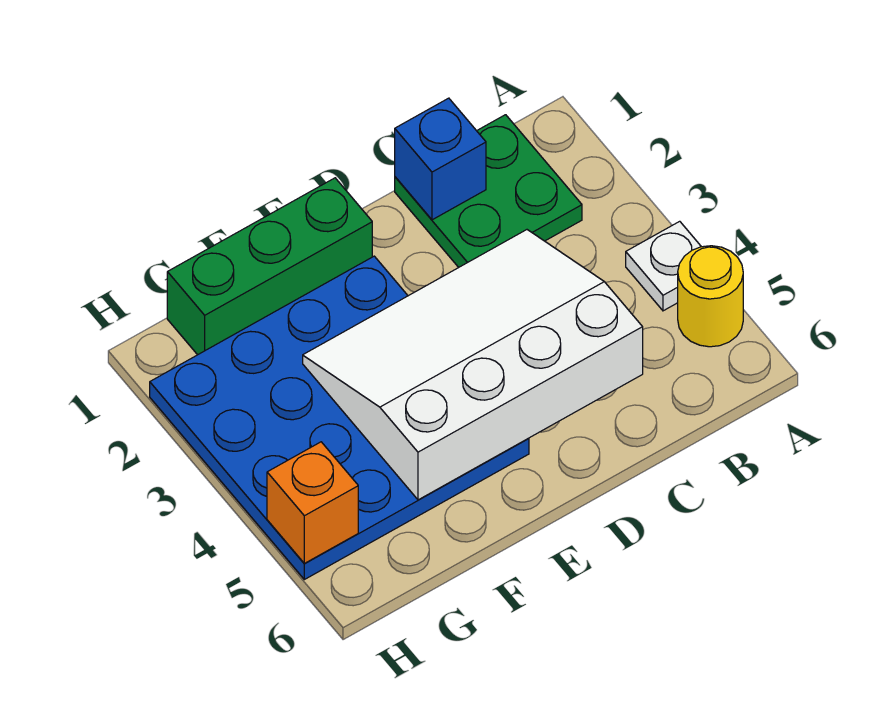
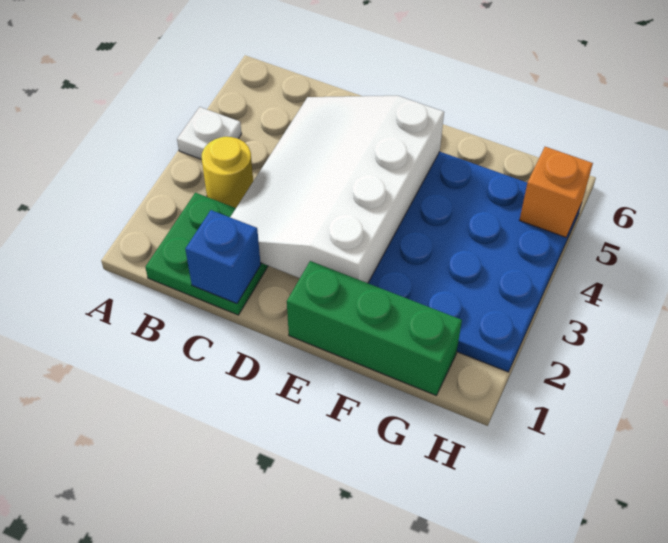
yellow 1x1 round brick [678,246,743,347] -> yellow 1x1 round brick moved to [202,137,253,208]
white 3x4 slope [303,230,643,500] -> white 3x4 slope turned to [230,96,444,283]

